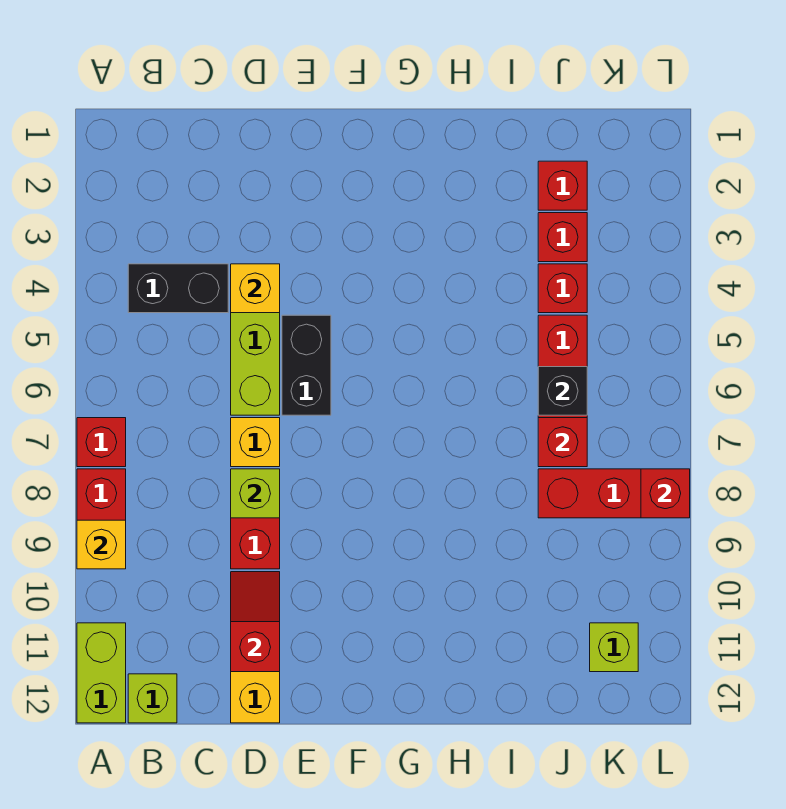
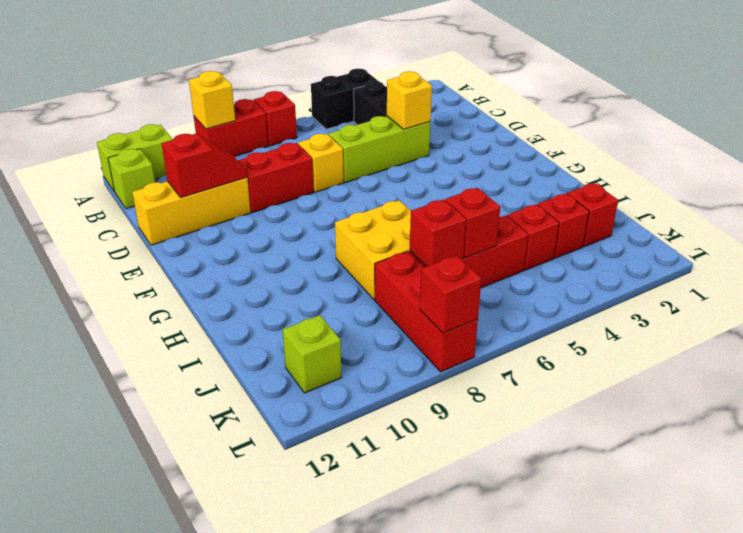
lime 1x1 brick [231,469,280,518] -> none
black 1x2 brick [282,315,331,415] -> black 1x2 brick moved to [311,68,378,129]
none -> yellow 2x2 brick [335,200,411,299]
black 1x1 brick [538,367,587,415] -> red 1x1 brick [445,188,500,258]

